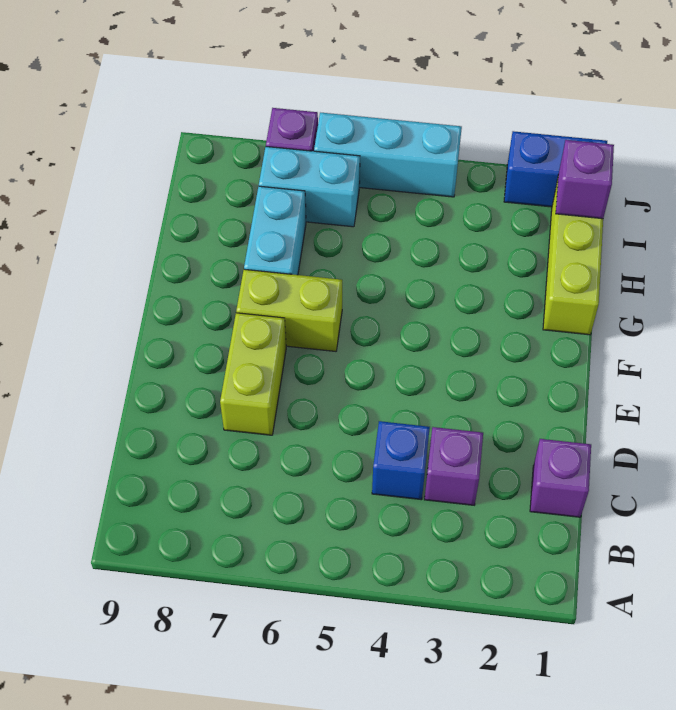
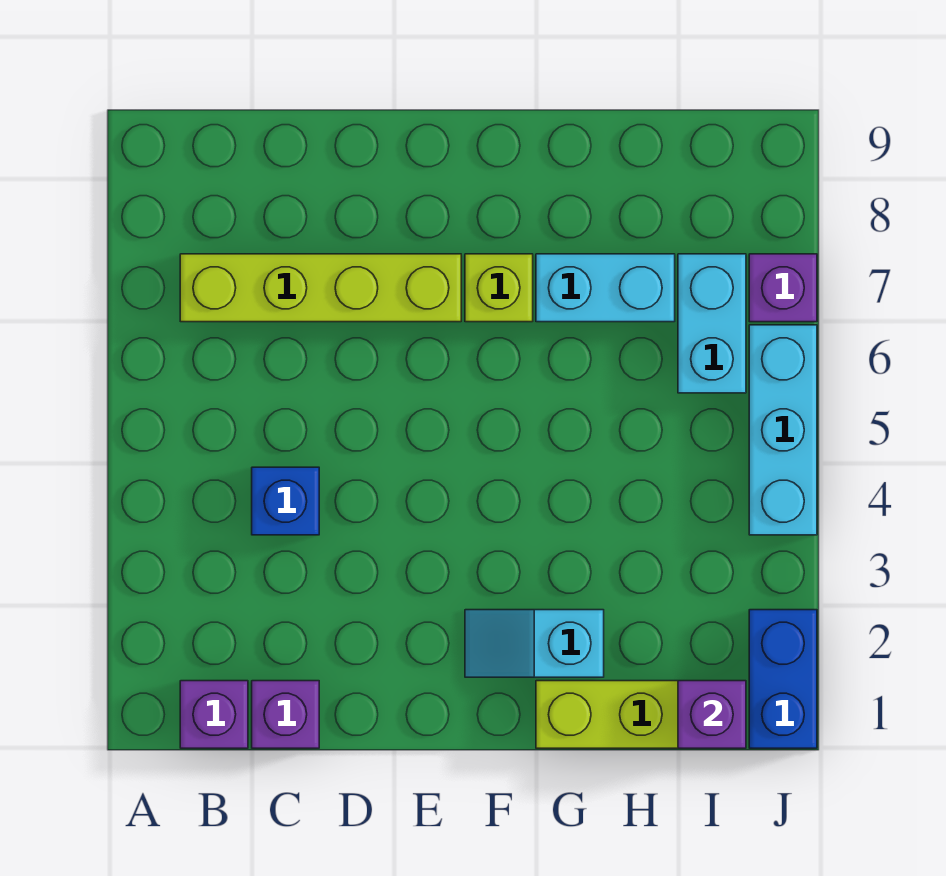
purple 1x1 brick [425,427,483,505] -> purple 1x1 brick moved to [180,681,248,748]
lime 1x2 brick [220,313,286,435] -> lime 1x4 brick [180,254,461,322]
none -> cyan 1x2 slope [465,610,604,677]
lime 1x2 brick [236,269,342,351] -> lime 1x1 brick [465,254,533,322]

